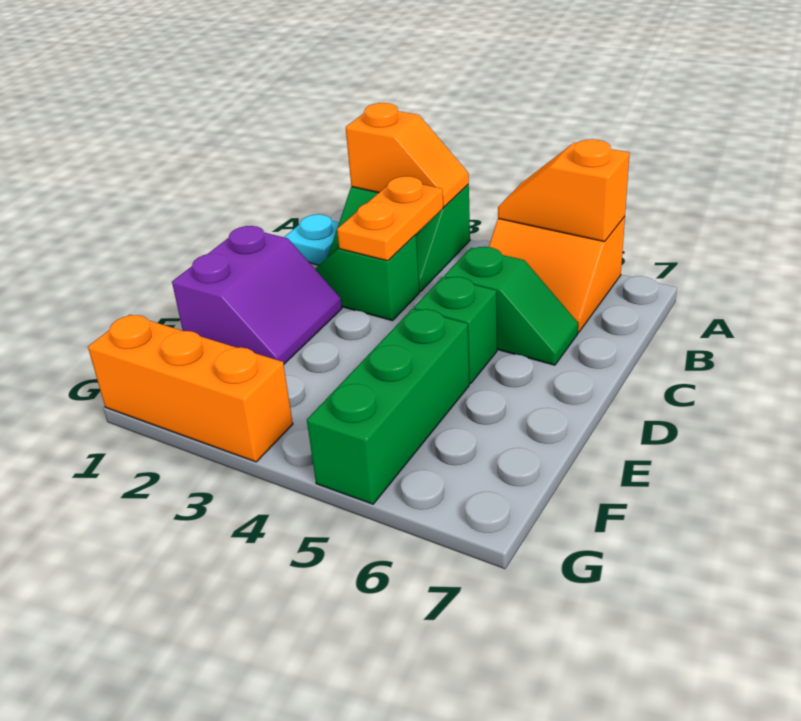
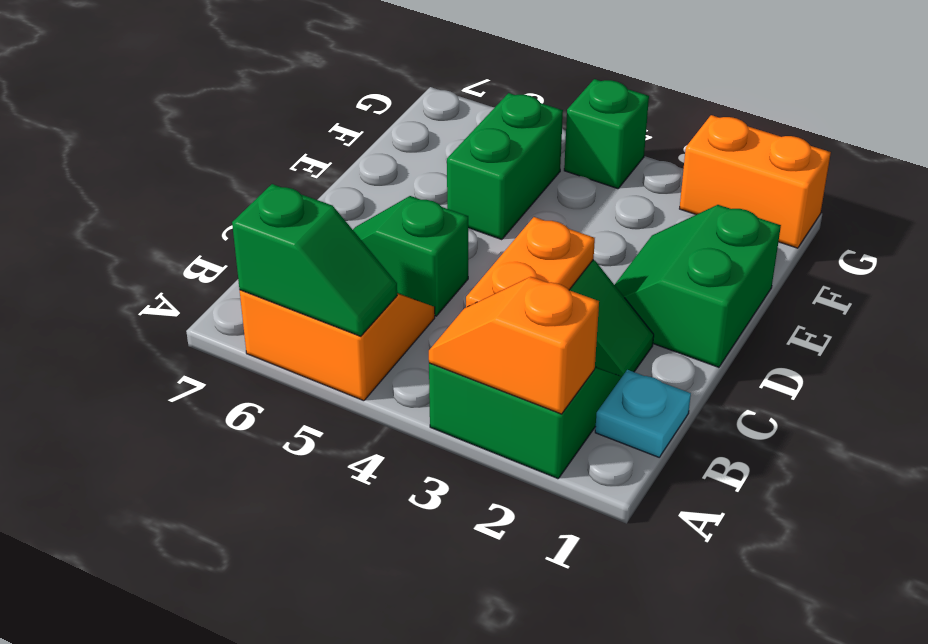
orange 1x2 slope [498,139,629,242] -> green 1x2 slope [232,184,397,336]
purple 2x2 slope [172,226,342,364] -> green 2x2 slope [615,205,781,367]
green 1x1 brick [414,277,497,384] -> green 1x1 brick moved to [564,79,649,189]
green 1x3 brick [307,309,469,504] -> green 1x2 brick [447,93,563,240]
orange 1x3 brick [88,315,293,462] -> orange 1x2 brick [680,115,831,248]

